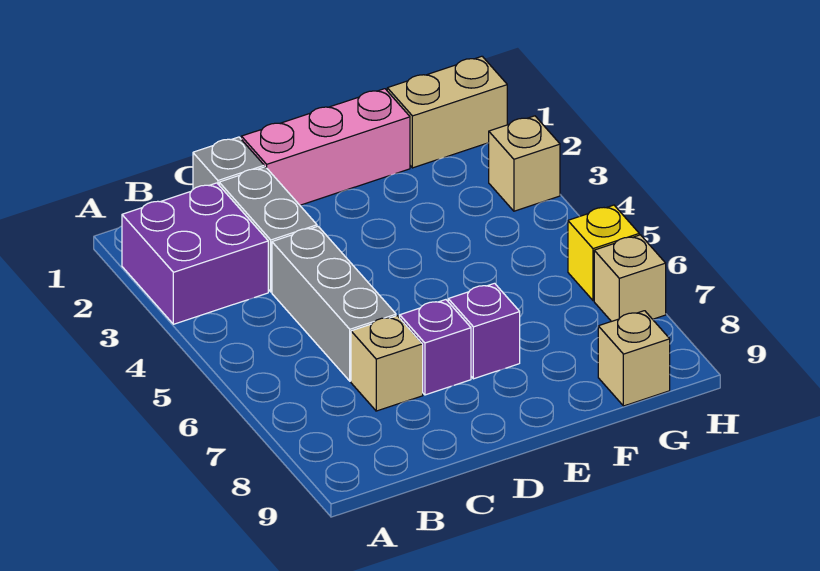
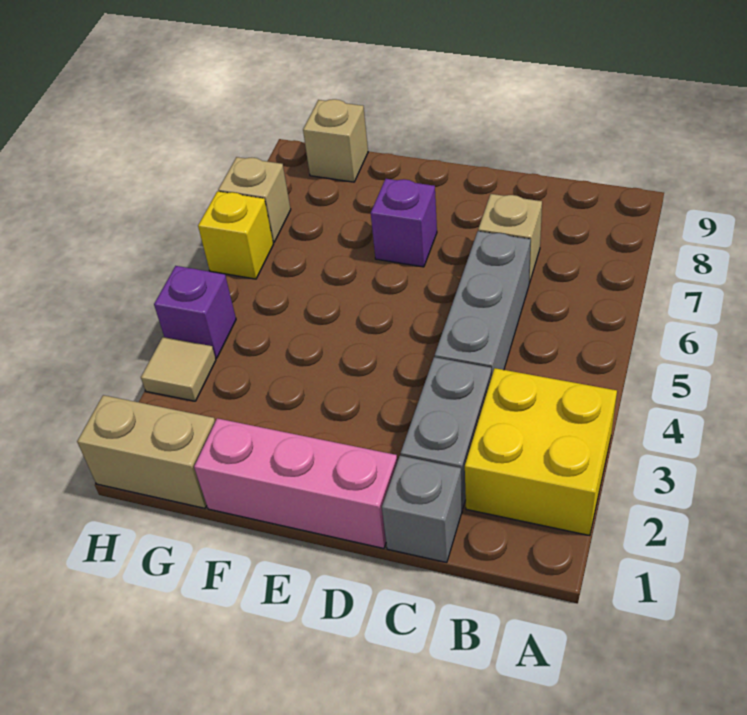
purple 2x2 brick [122,183,268,324] -> yellow 2x2 brick [465,368,617,536]
purple 1x1 brick [400,300,471,395] -> purple 1x1 brick moved to [154,266,236,358]
tan 1x1 brick [489,116,560,211] -> tan 1x1 tile [141,337,216,401]

